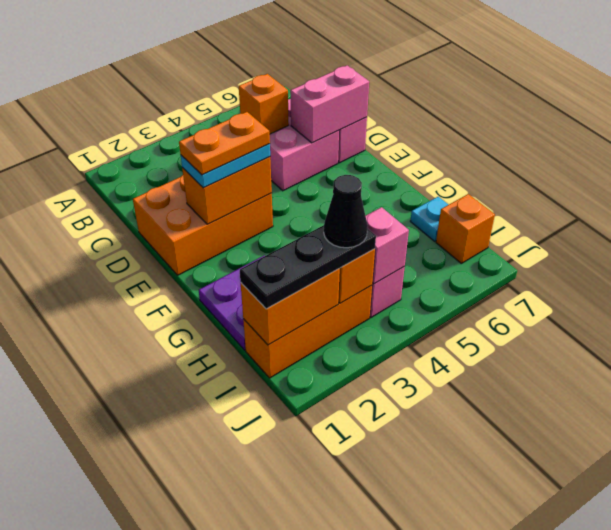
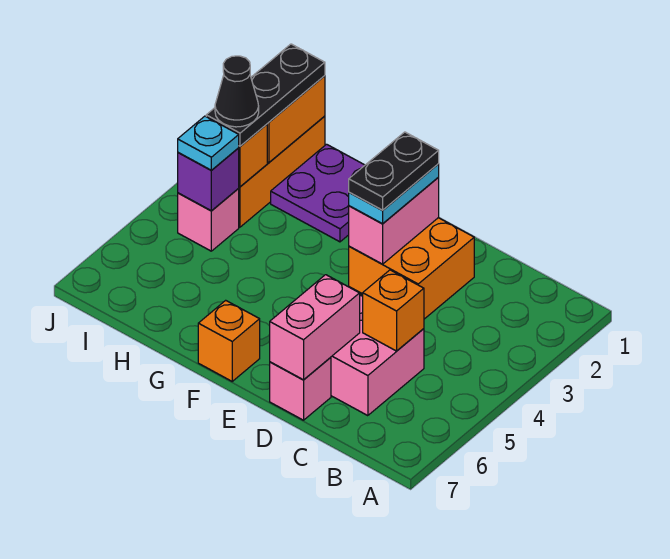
orange 2x3 brick [133,175,273,275] -> orange 2x2 brick [349,218,474,319]
orange 1x2 brick [182,157,272,224] -> pink 1x2 brick [349,178,439,264]
orange 1x2 plate [179,112,270,175] -> black 1x2 plate [349,132,439,210]
cyan 1x1 plate [410,197,449,241] -> cyan 1x1 plate moved to [178,116,239,170]
pink 1x1 brick [366,207,409,284] -> purple 1x1 brick [178,148,239,211]
orange 1x1 brick [436,194,495,263] -> orange 1x1 brick moved to [198,300,260,381]

